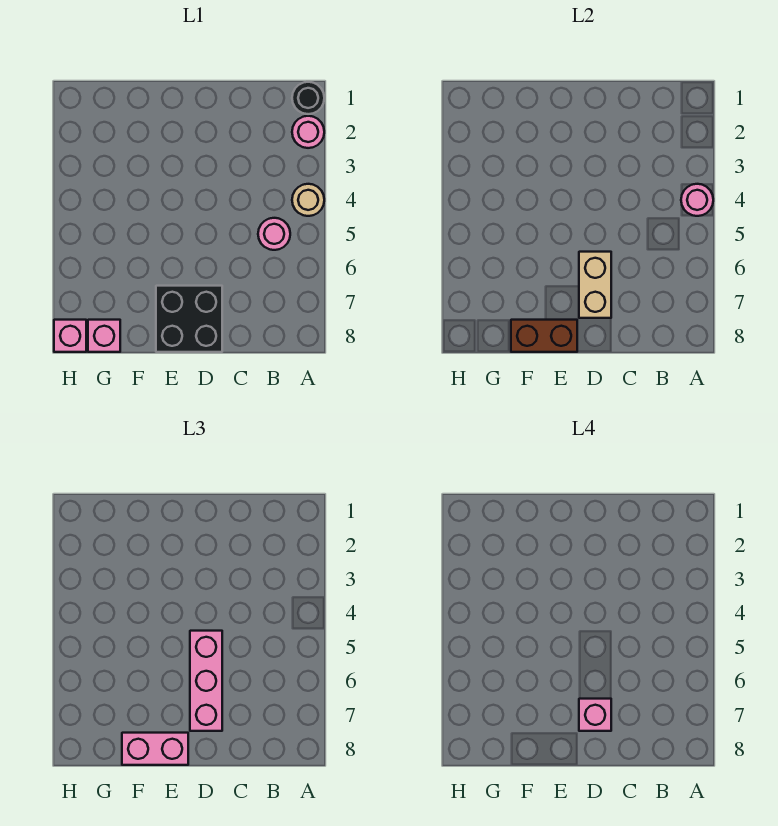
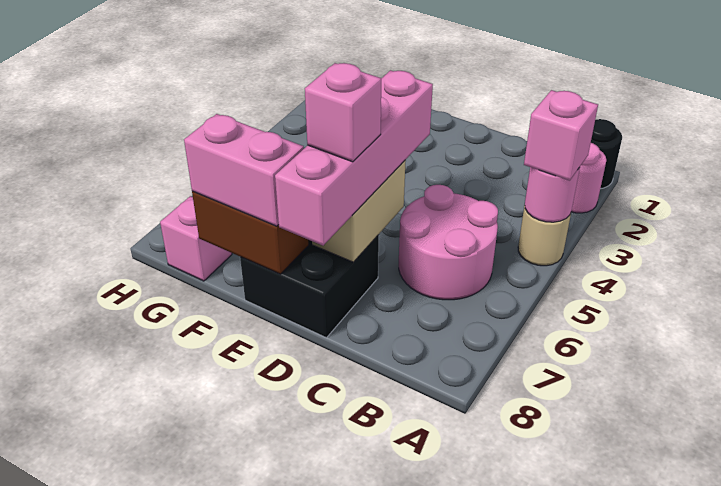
pink 1x1 round brick [258,218,290,250] -> pink 2x2 round brick [399,185,498,300]
pink 1x3 brick [190,631,222,731] -> pink 1x4 brick [275,70,433,245]
pink 1x1 brick [54,320,86,352] -> pink 1x1 brick moved to [524,90,598,181]

